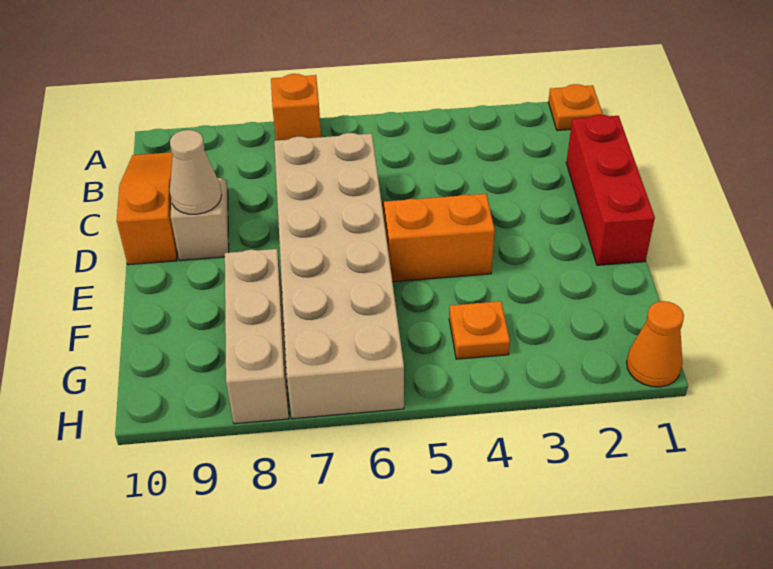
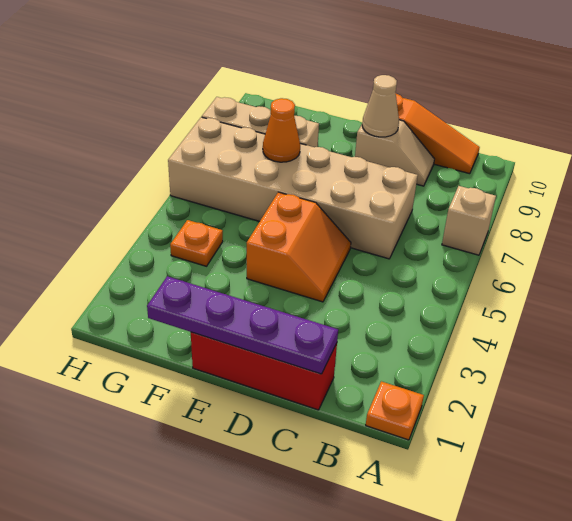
orange 1x1 brick [271,74,321,140] -> tan 1x1 brick [442,186,496,255]
none -> purple 1x4 plate [147,276,338,374]
orange 1x1 cone [627,301,684,387] -> orange 1x1 cone moved to [263,98,300,162]

